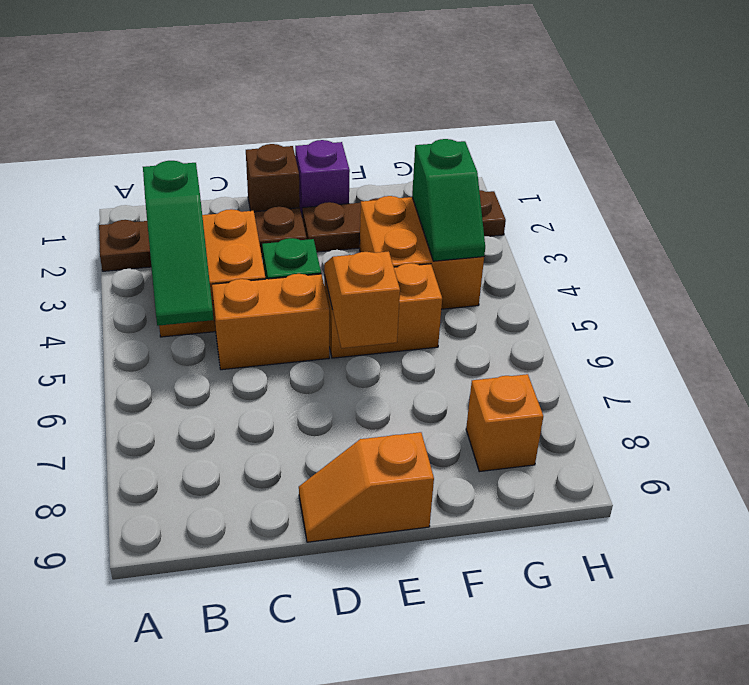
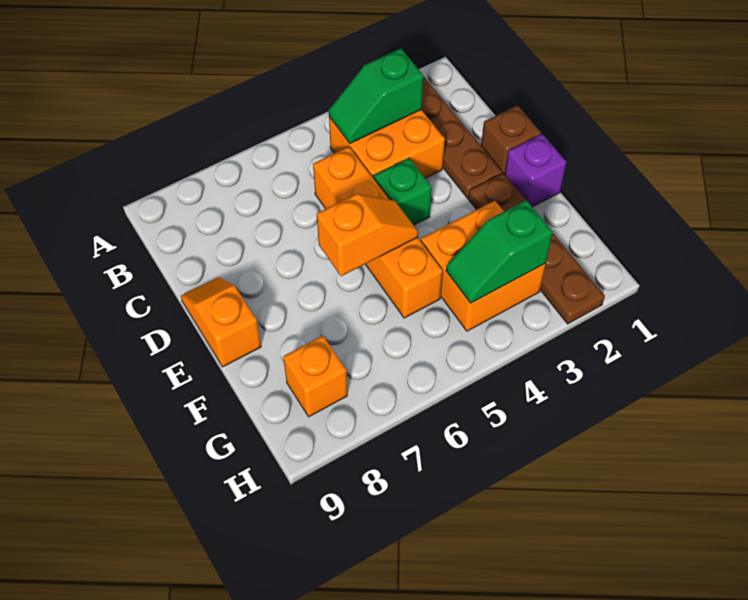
green 1x3 slope [143,161,213,326] -> green 1x2 slope [329,48,423,143]

